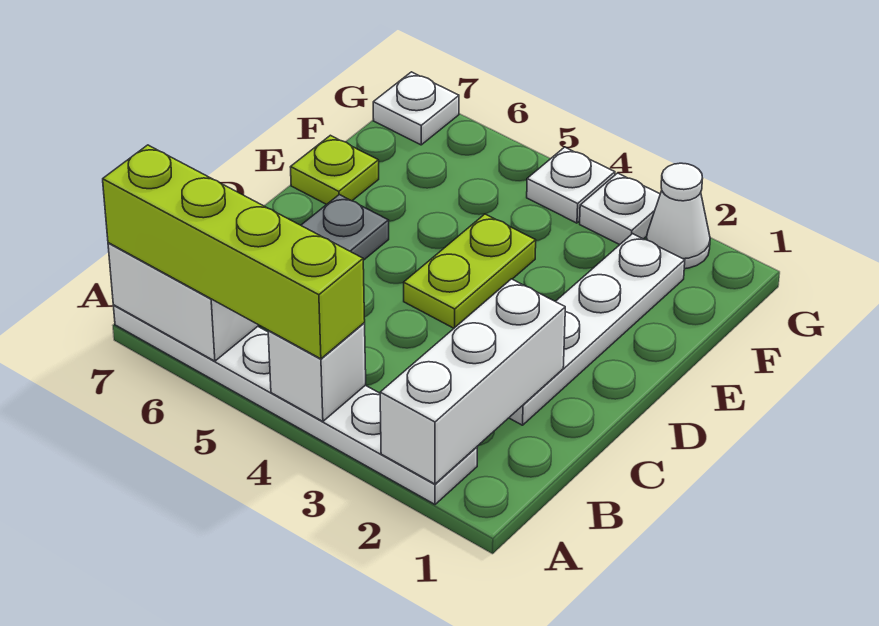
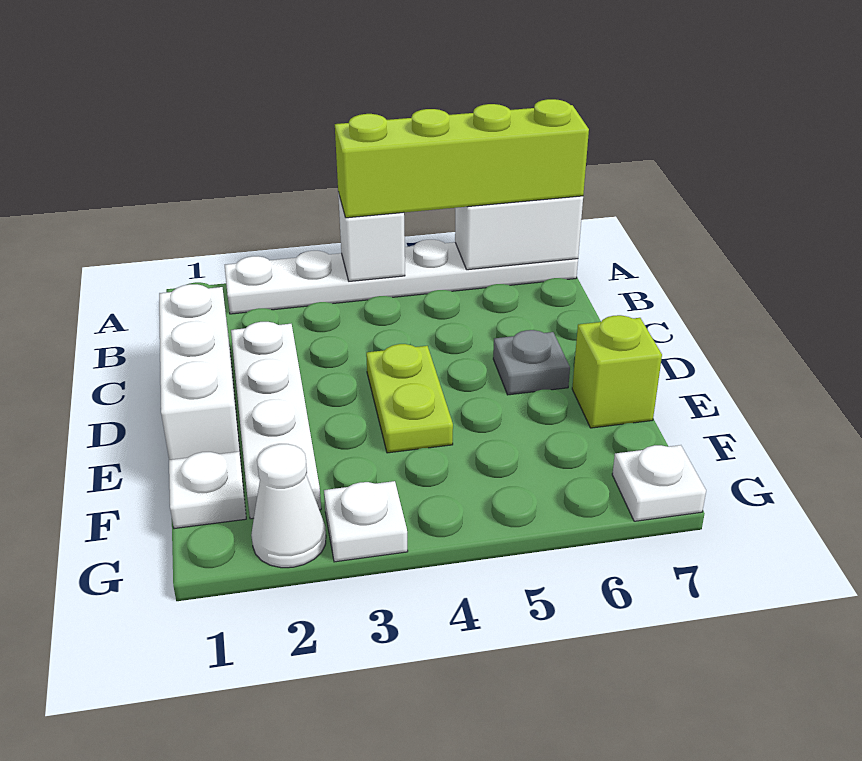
white 1x3 brick [380,279,565,484] -> white 1x3 brick moved to [159,284,241,460]
lime 1x1 plate [291,135,379,204] -> lime 1x1 brick [572,315,662,428]
white 1x1 plate [527,147,615,223] -> white 1x1 plate moved to [169,452,246,529]

